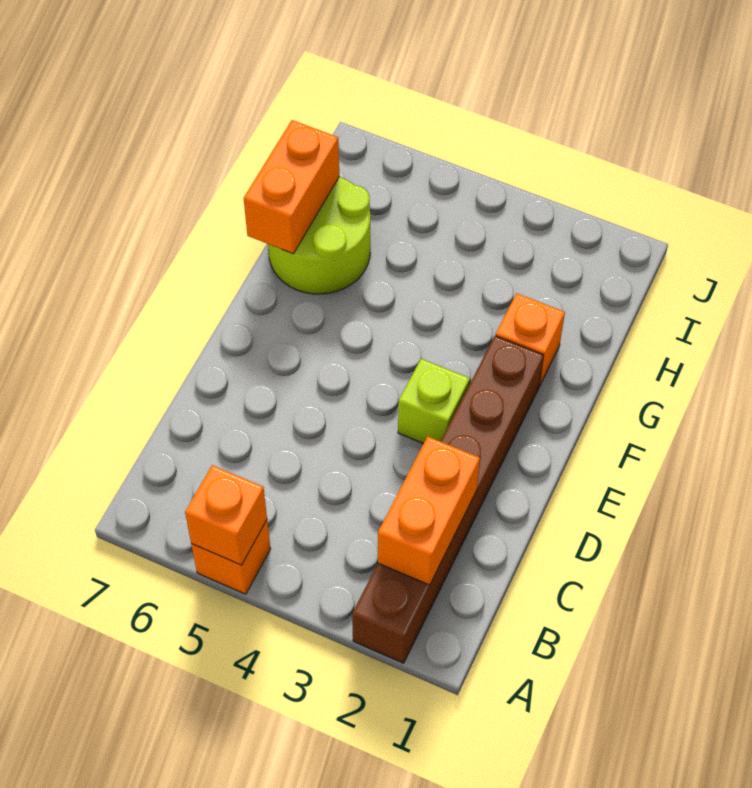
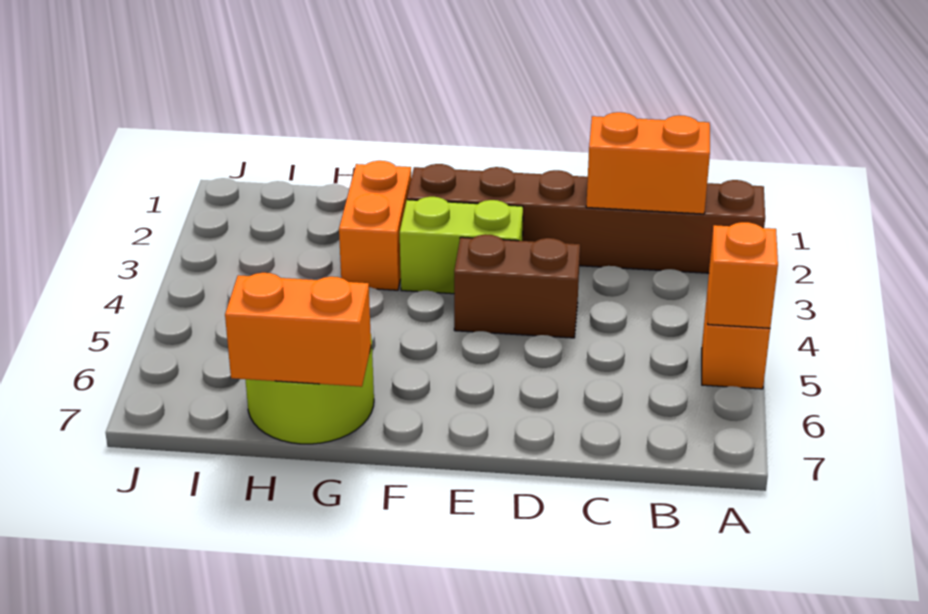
none -> brown 1x2 brick [454,234,580,338]
lime 1x1 brick [398,359,470,444] -> lime 1x2 brick [400,197,523,294]
orange 1x1 brick [496,293,565,386] -> orange 1x2 brick [339,161,411,290]

